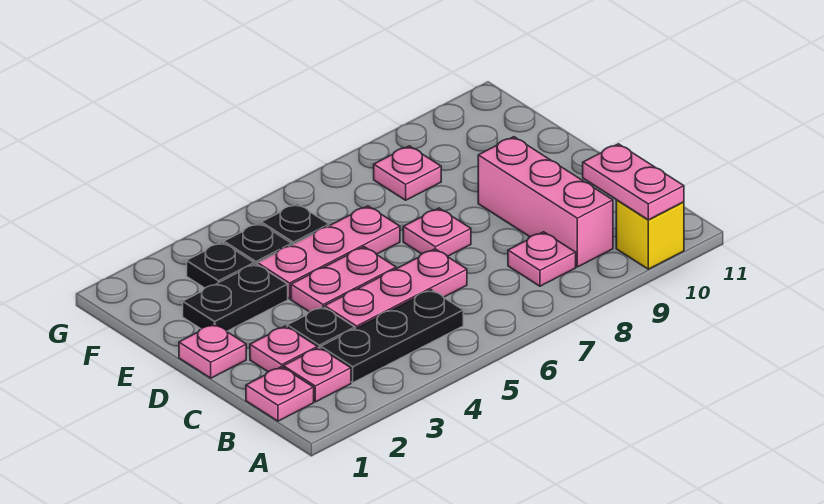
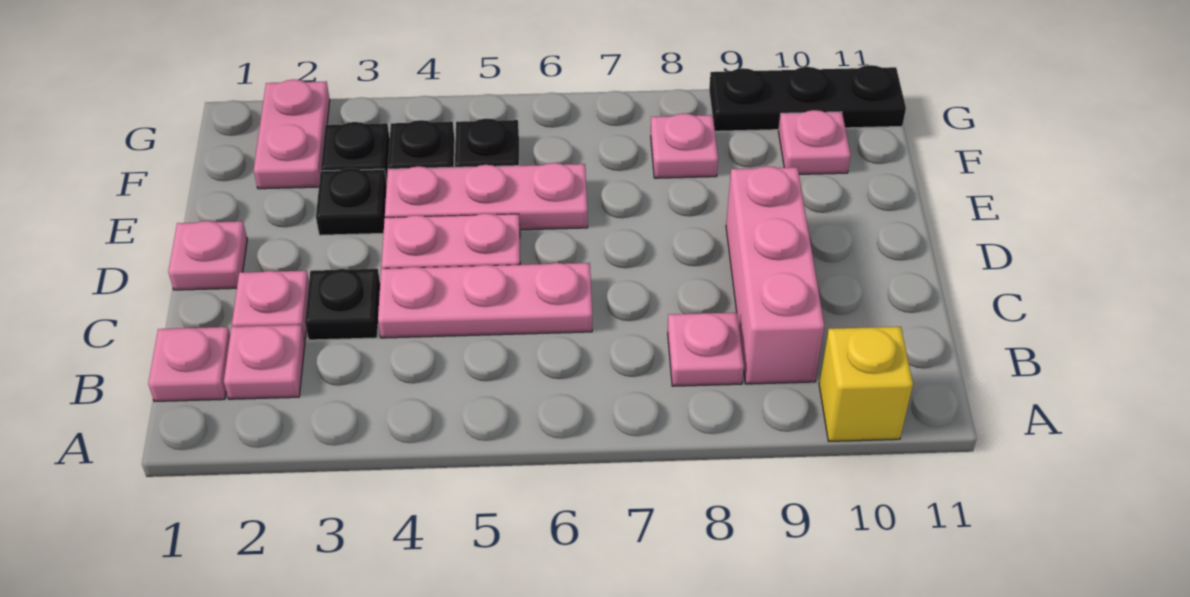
pink 1x2 plate [583,144,684,220] -> pink 1x2 plate moved to [254,80,330,189]
black 1x3 plate [321,290,463,383] -> black 1x3 plate moved to [709,65,906,131]
pink 1x1 plate [403,208,471,257] -> pink 1x1 plate moved to [779,110,851,174]
black 1x2 plate [183,264,288,331] -> black 1x1 plate [316,168,387,235]

